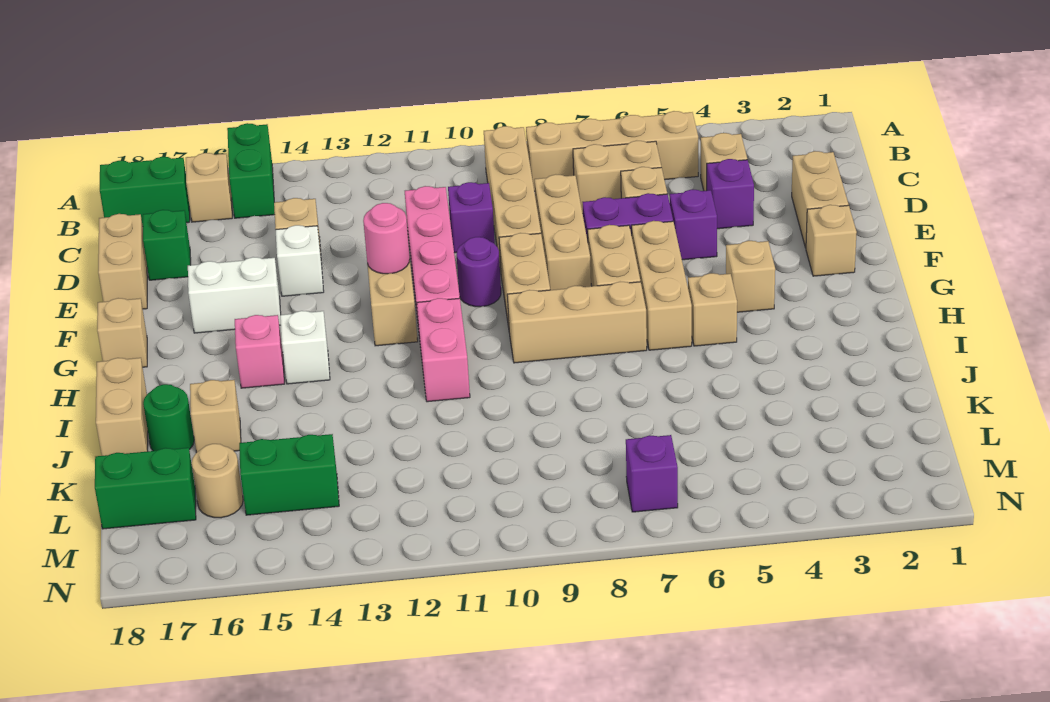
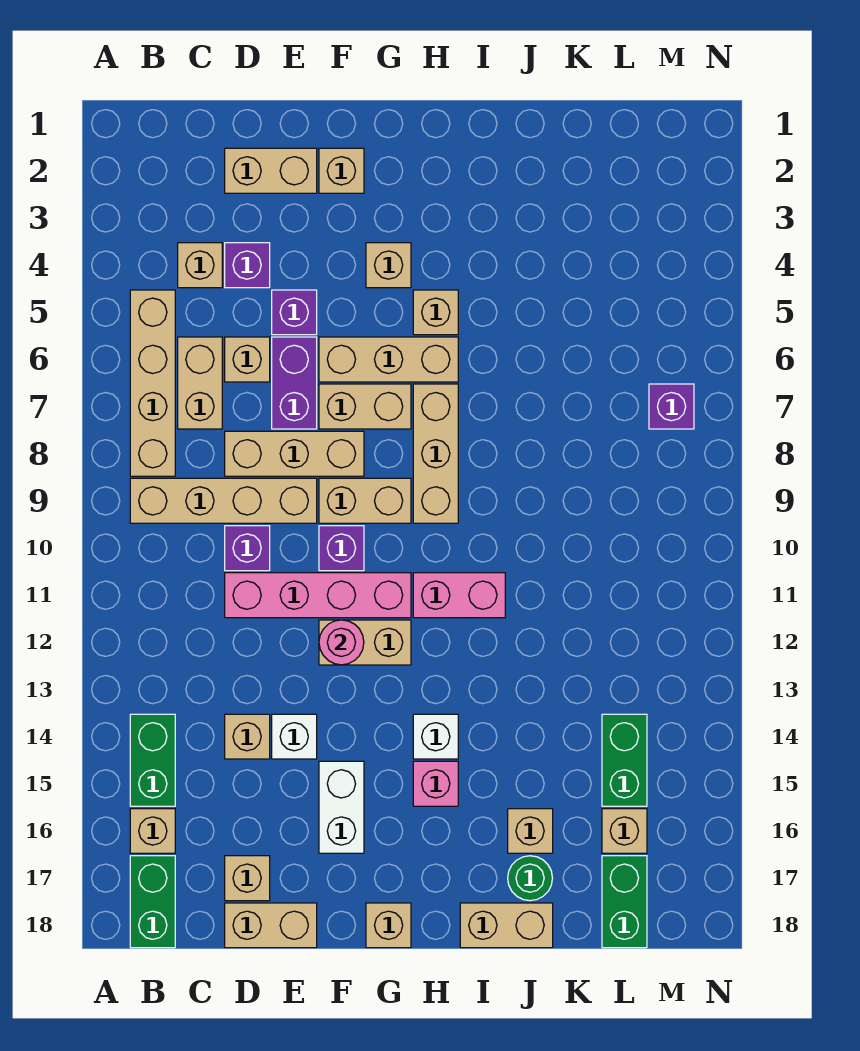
green 1x2 brick [227,123,275,218] -> green 1x2 brick turned to [130,714,175,806]
green 1x1 brick [143,210,191,280] -> tan 1x1 brick [225,856,270,901]
purple 1x1 round brick [457,237,501,307] -> purple 1x1 brick [319,526,364,571]
tan 1x1 round brick [192,444,243,518] -> tan 1x1 brick [602,809,647,853]

